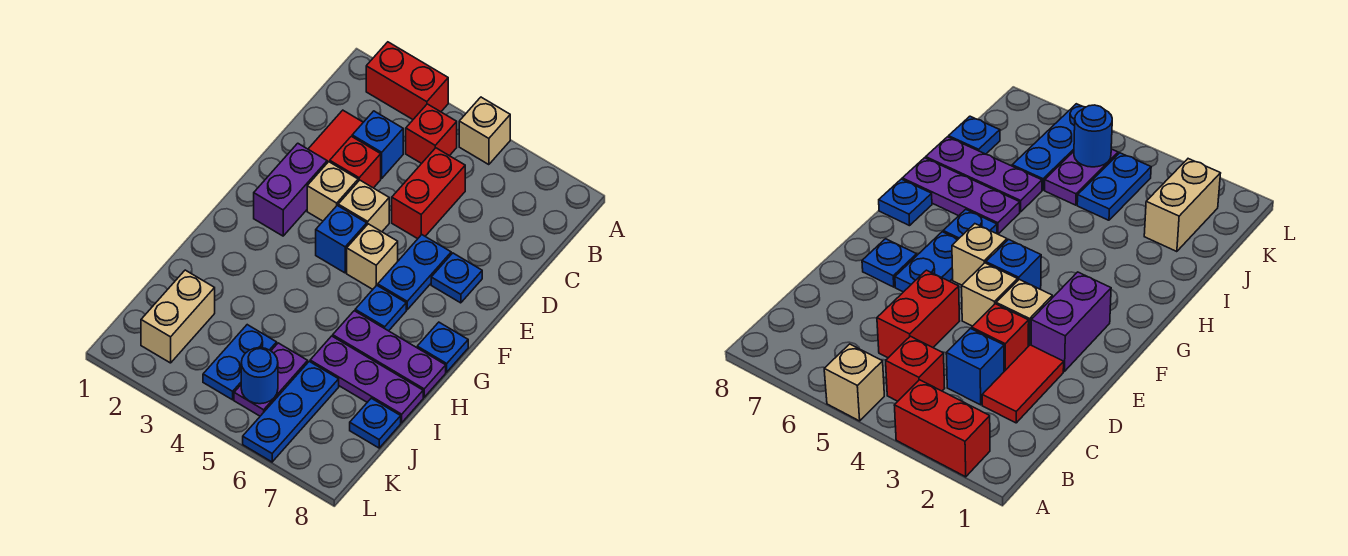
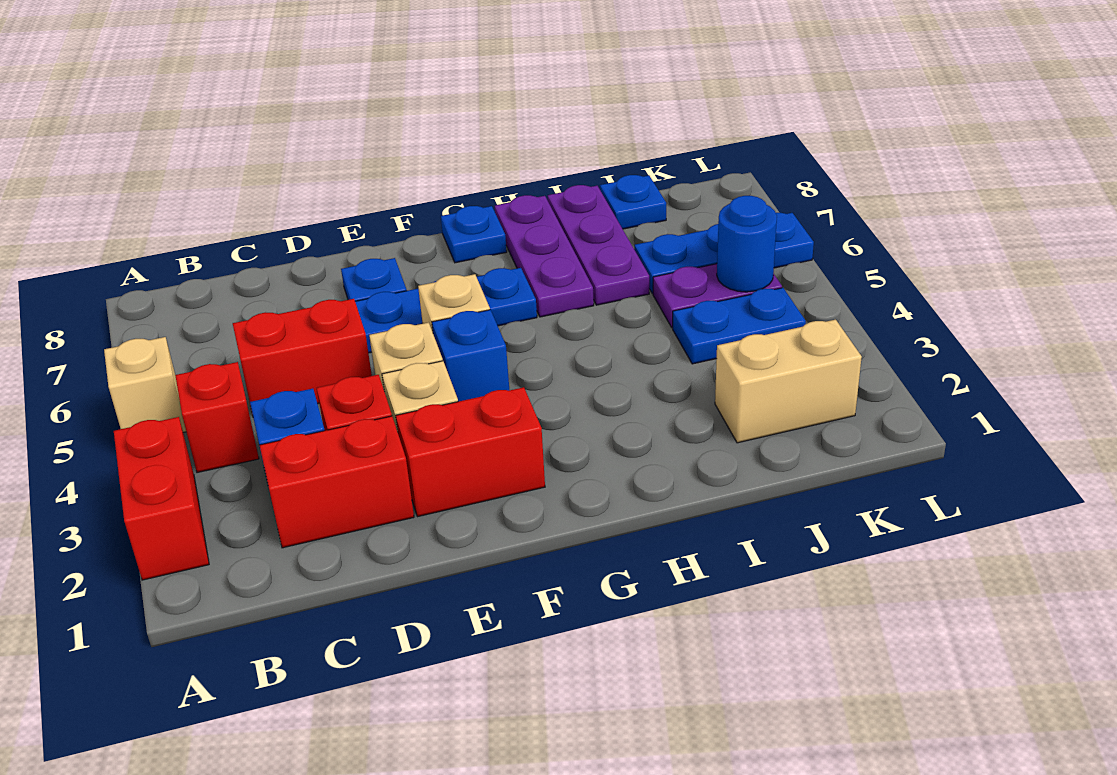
red 1x2 tile [308,110,363,163] -> red 1x2 brick [260,416,414,548]
purple 1x2 brick [254,143,327,236] -> red 1x2 brick [396,387,545,517]

